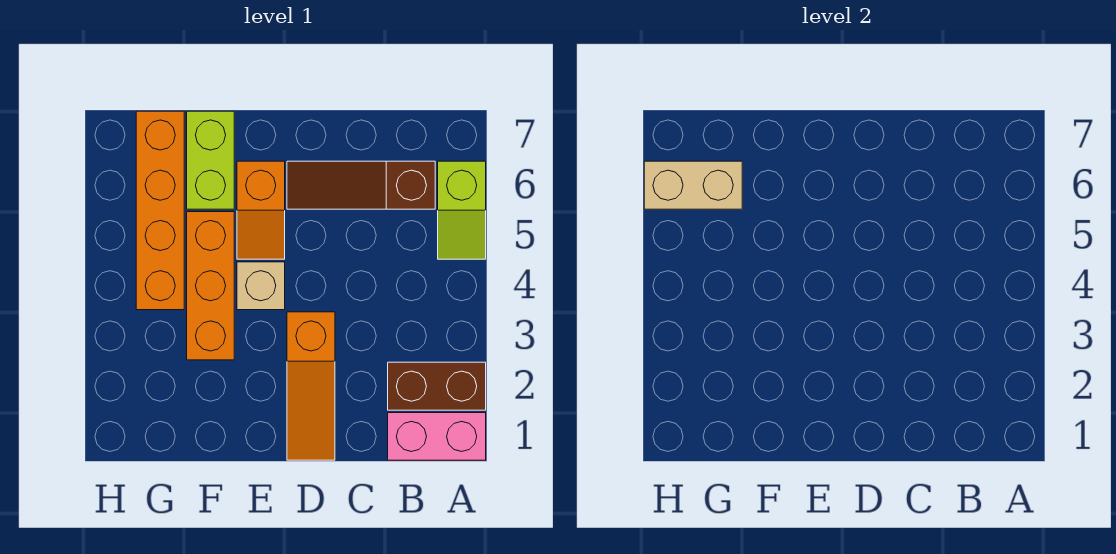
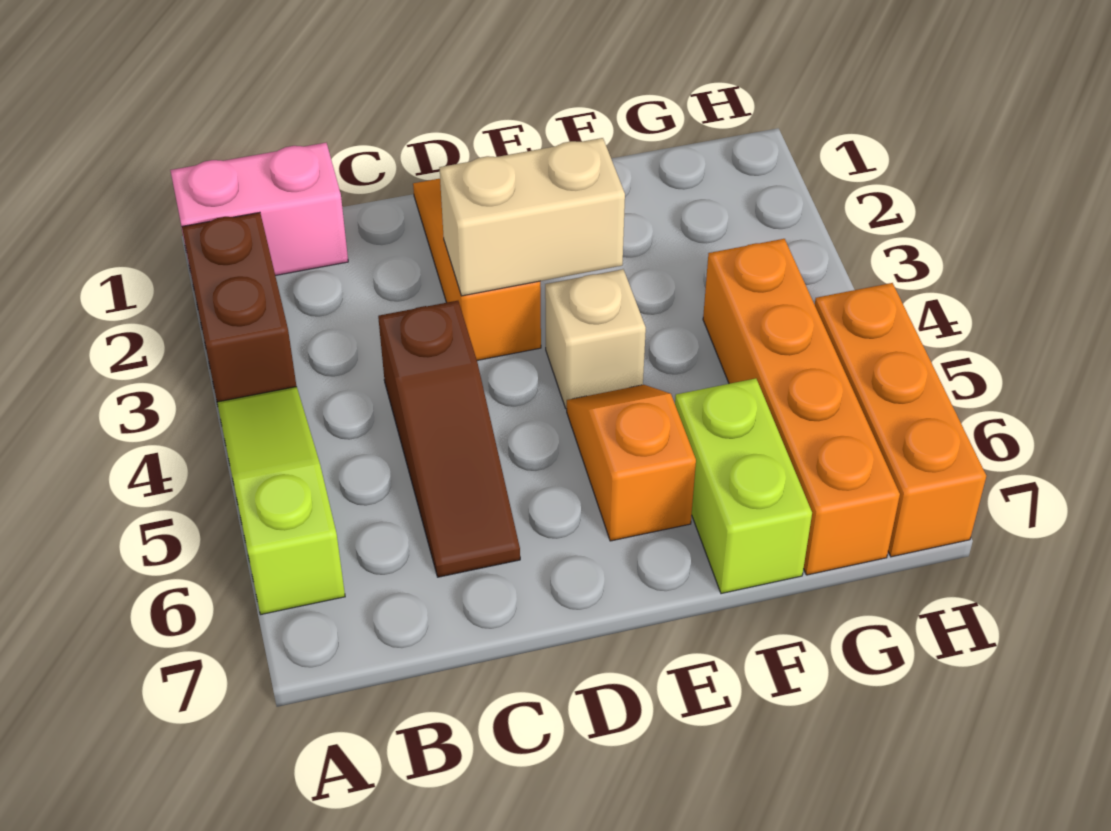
brown 1x2 brick [388,362,486,410] -> brown 1x2 brick turned to [182,212,297,402]
lime 1x2 slope [438,161,486,259] -> lime 1x3 slope [217,387,345,615]
brown 1x3 slope [287,161,435,209] -> brown 1x3 slope turned to [378,301,520,577]
orange 1x3 brick [187,212,234,360] -> orange 1x3 brick moved to [815,283,986,557]
tan 1x2 brick [644,161,742,209] -> tan 1x2 brick moved to [439,138,625,296]

